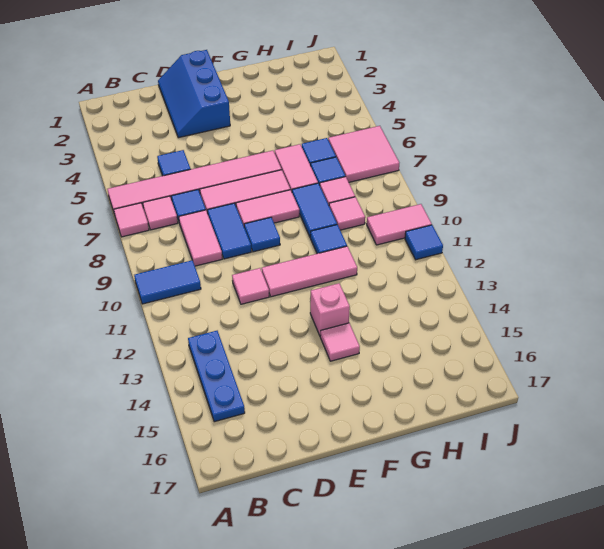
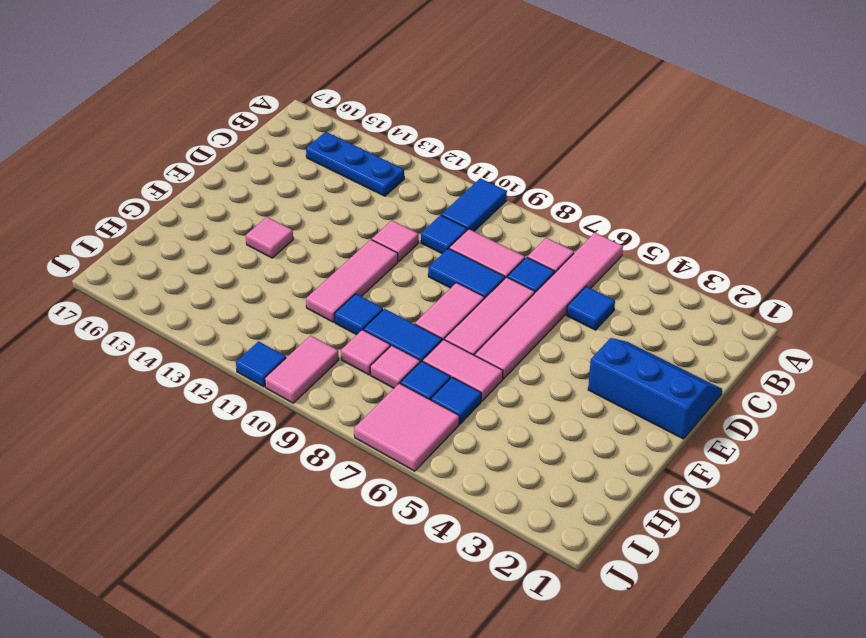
pink 1x1 tile [114,203,149,237] -> none
blue 1x1 tile [244,217,280,252] -> blue 1x1 tile moved to [421,215,467,254]
pink 1x1 brick [310,283,350,336] -> none

